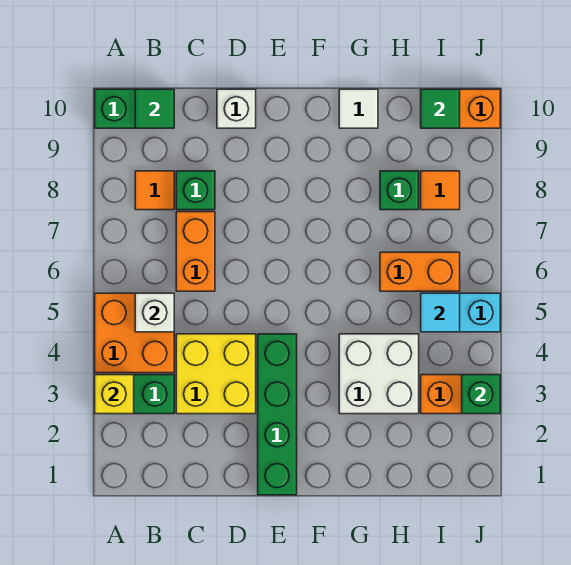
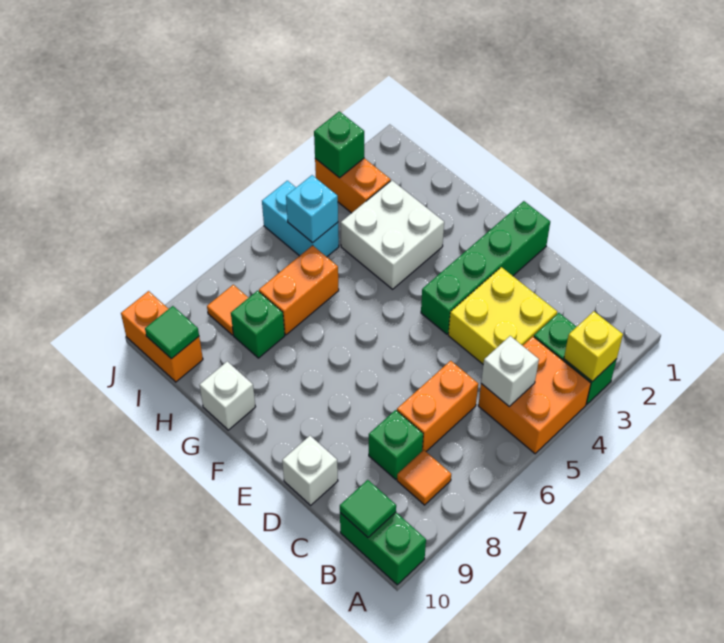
white 1x1 tile [339,89,378,128] -> white 1x1 brick [199,361,256,430]
orange 1x2 brick [380,252,460,291] -> orange 1x2 brick turned to [259,245,339,335]
cyan 1x1 tile [421,293,460,332] -> cyan 1x1 brick [286,175,338,243]

